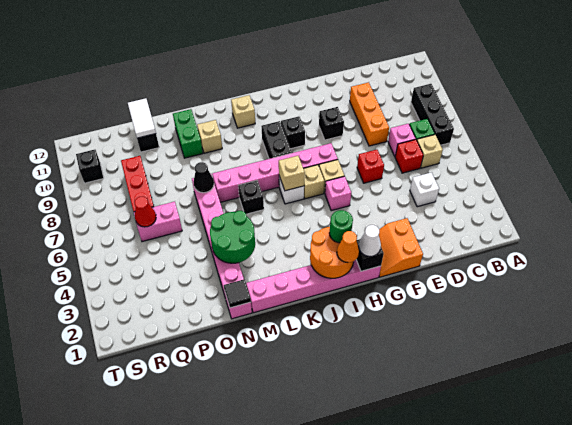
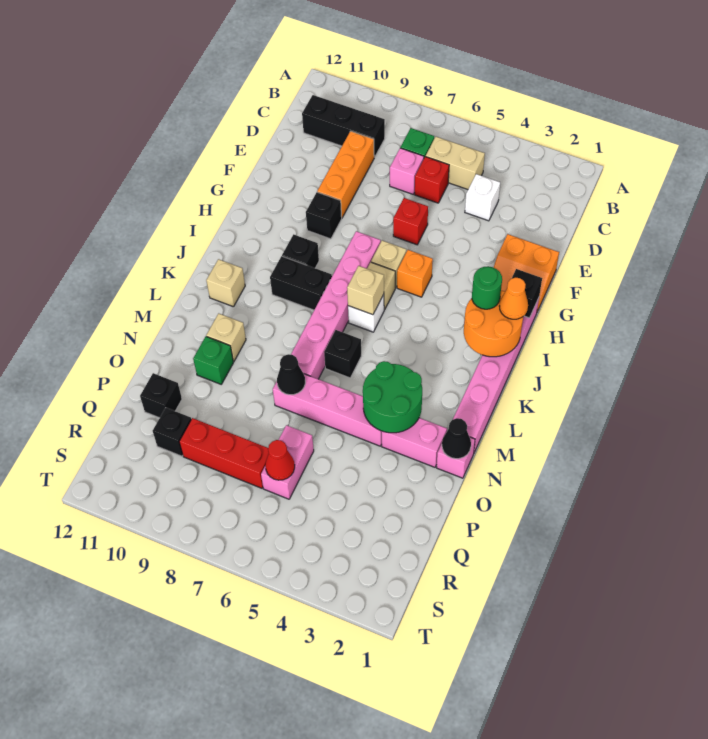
black 1x3 brick [411,84,454,145] -> black 1x3 brick moved to [302,95,385,157]
tan 1x1 brick [417,135,443,168] -> tan 1x2 brick [426,137,485,189]
orange 1x3 brick [350,82,389,146] -> orange 1x3 brick turned to [317,131,374,218]
white 1x1 cone [359,225,381,256] -> none
pink 1x1 brick [325,176,351,211] -> orange 1x1 brick [397,250,433,297]
black 1x1 tile [224,279,251,308] -> black 1x1 cone [442,418,471,459]
green 1x2 brick [173,109,203,158] -> green 1x1 brick [193,336,233,384]
white 1x2 tile [128,98,156,138] -> none
black 1x1 brick [76,150,104,183] -> black 1x1 brick moved to [153,408,191,456]

